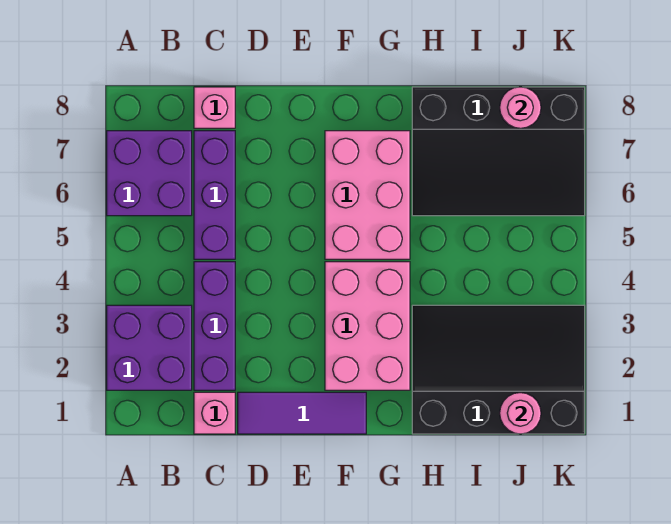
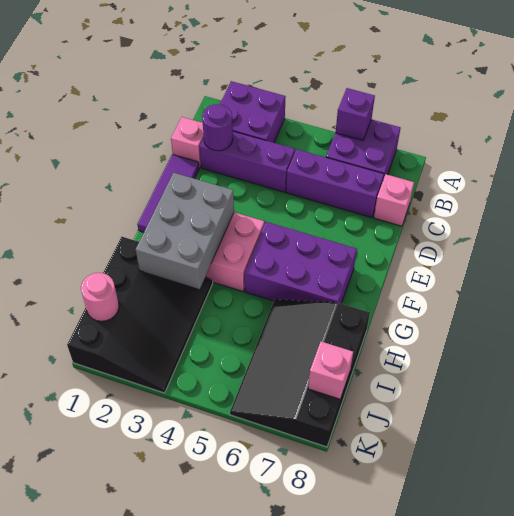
none -> purple 1x1 brick [335,88,375,140]
none -> purple 1x1 round brick [202,104,233,151]
none -> grey 2x3 brick [136,173,234,289]
pink 2x3 brick [325,131,410,259] -> purple 2x3 brick [244,222,357,303]
pink 1x1 round brick [500,87,541,128] -> pink 1x1 brick [308,342,353,399]

